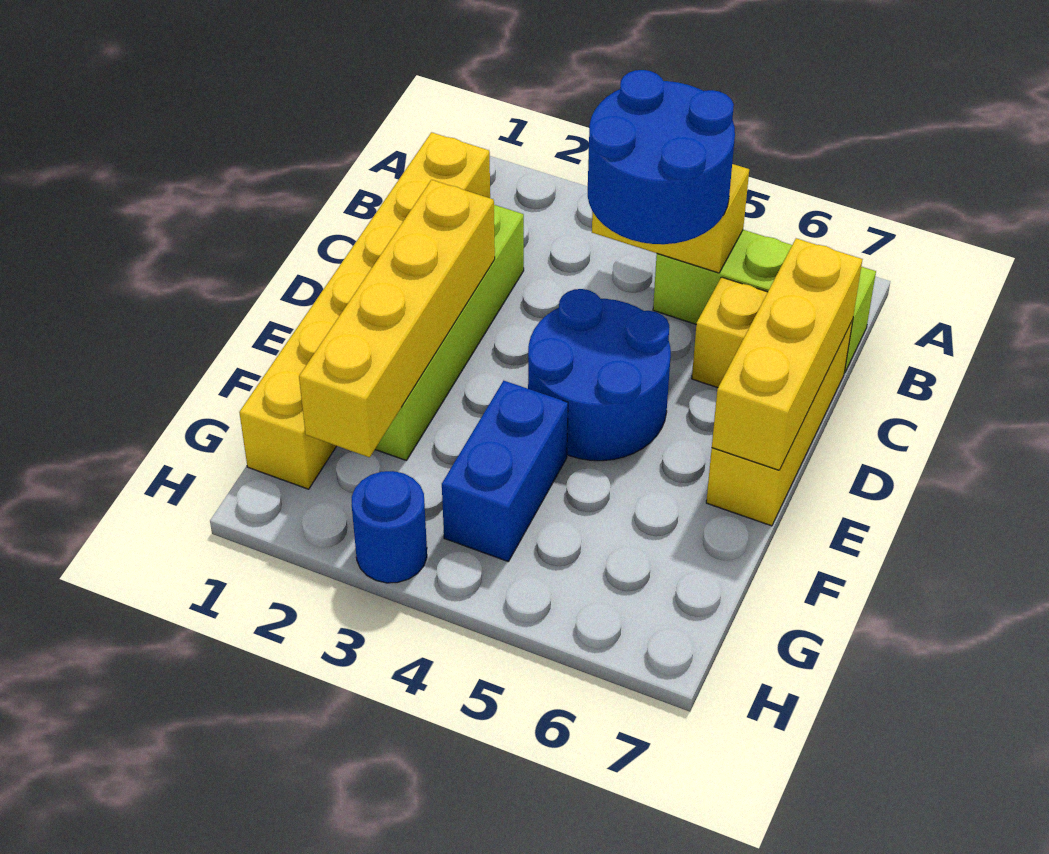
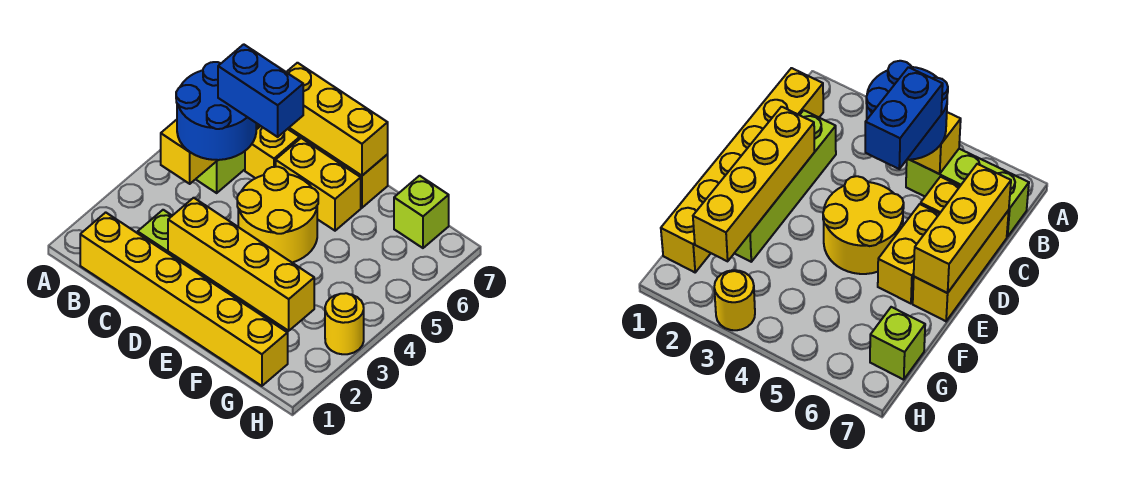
blue 2x2 round brick [528,289,671,461] -> yellow 2x2 round brick [237,167,318,263]
none -> yellow 1x2 brick [276,138,361,231]
blue 1x2 brick [442,381,568,562] -> blue 1x2 brick moved to [218,44,303,137]
none -> lime 1x1 brick [394,176,449,248]
blue 1x1 round brick [352,471,427,583] -> yellow 1x1 round brick [325,293,364,354]

